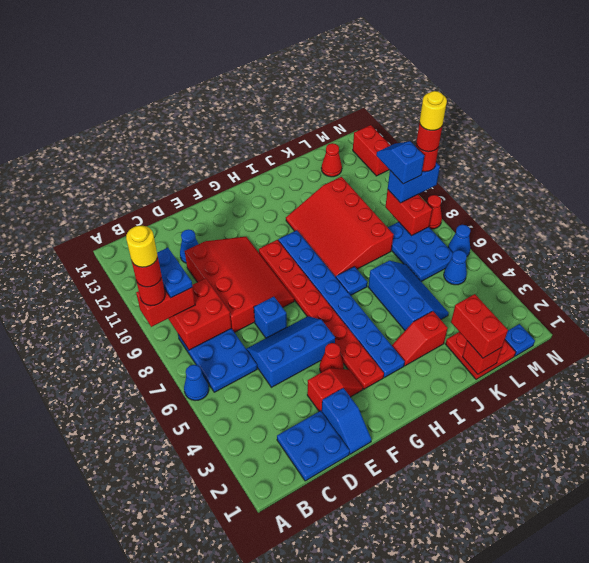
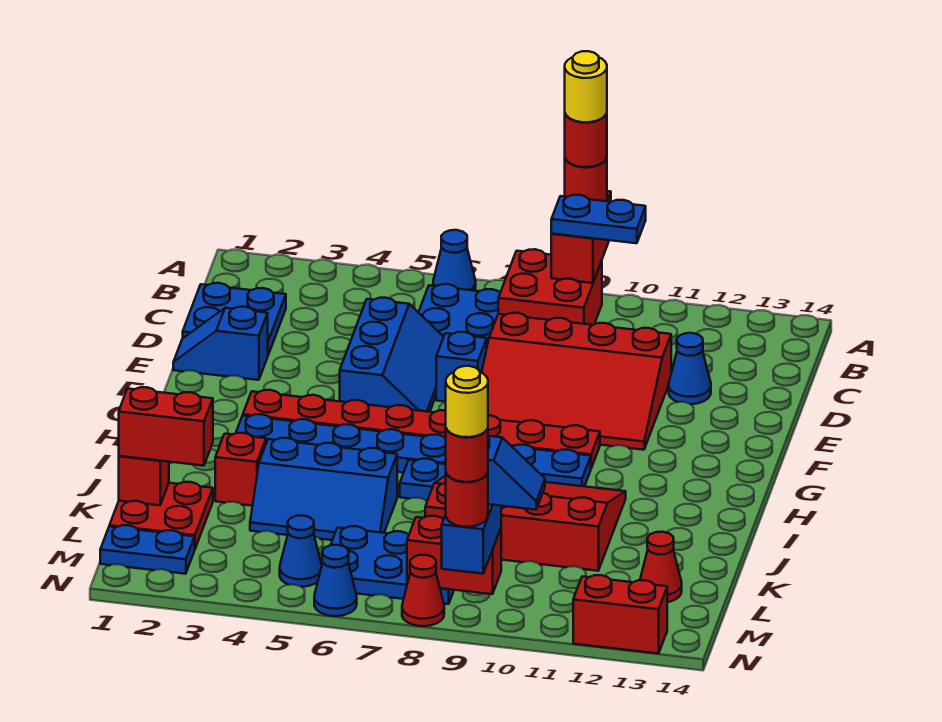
red 1x2 slope [307,368,363,412] -> none
red 1x1 cone [320,343,344,372] -> none
blue 1x1 plate [505,324,535,356] -> blue 1x2 plate [100,525,195,574]

